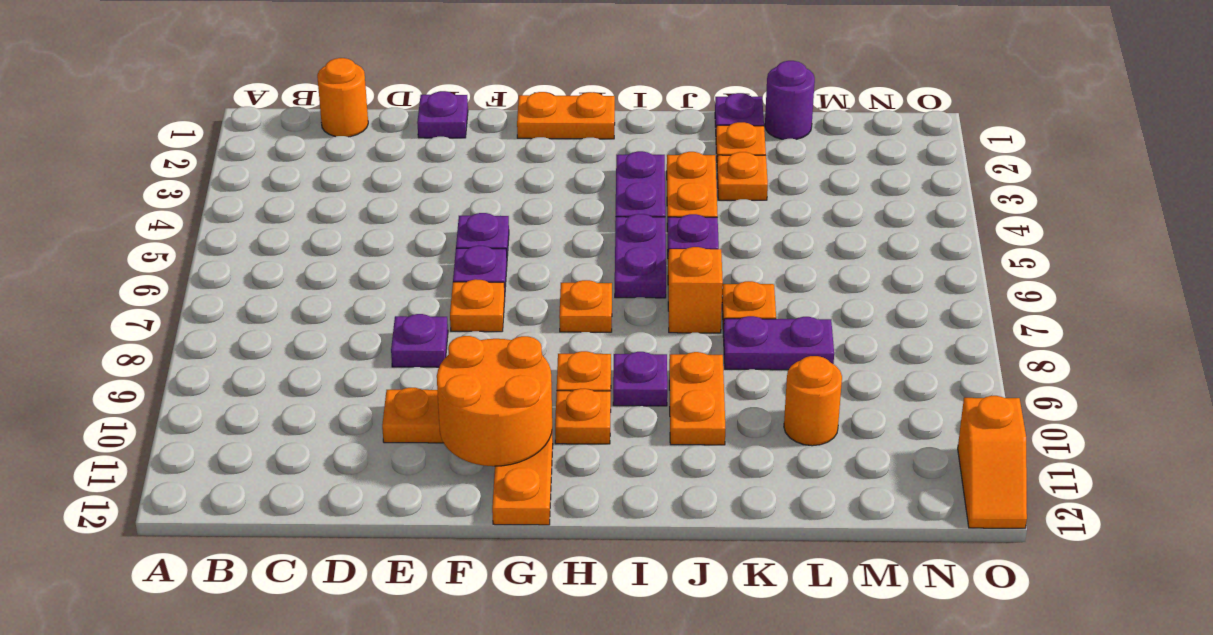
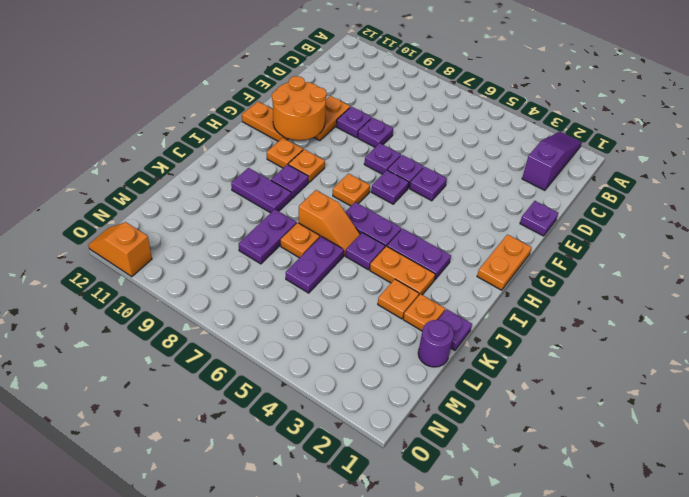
none -> purple 1x3 slope [522,132,582,190]
orange 1x1 round brick [317,58,368,137] -> none
none -> purple 1x1 plate [337,107,372,138]
orange 1x1 plate [450,279,505,332] -> purple 1x1 plate [364,143,401,174]
none -> purple 1x1 plate [371,170,409,204]
orange 1x2 plate [669,352,725,445] -> purple 1x2 plate [231,168,291,213]
none -> purple 1x2 plate [286,236,344,293]
orange 1x1 round brick [784,356,842,446] -> none

